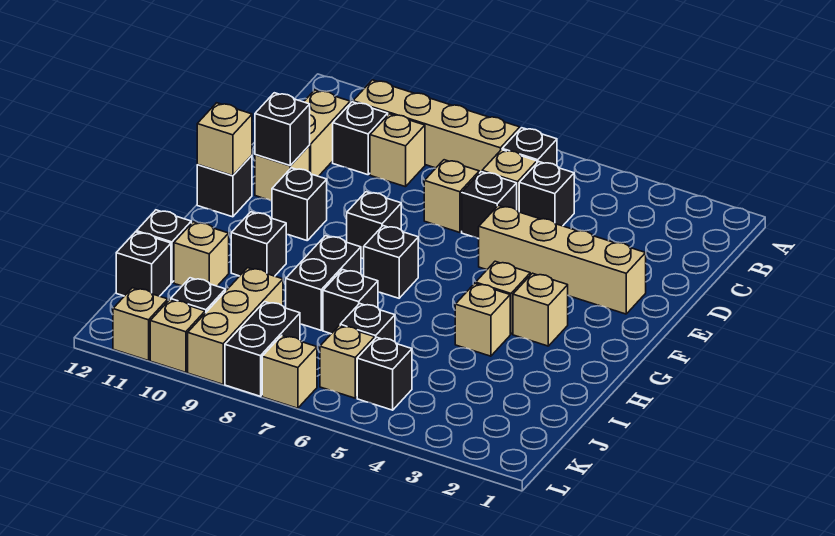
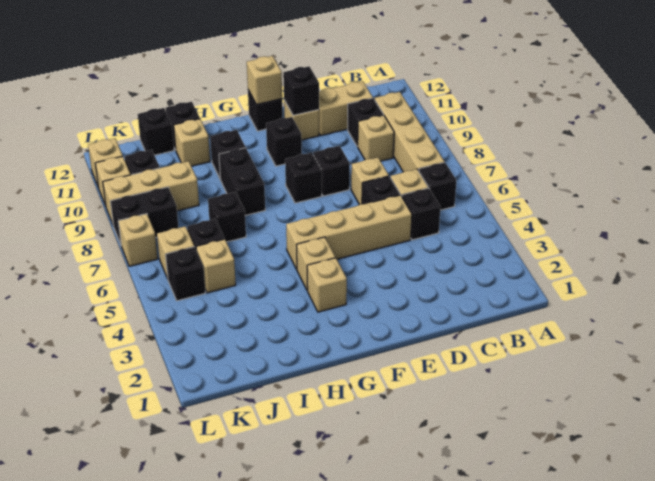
tan 1x4 brick [479,206,646,314] -> tan 1x4 brick turned to [286,195,412,269]
black 1x1 brick [364,226,418,298] -> black 1x1 brick moved to [313,146,350,196]
tan 1x1 brick [455,283,510,356] -> tan 1x1 brick moved to [196,239,236,293]
black 1x2 brick [286,236,361,330] -> black 1x2 brick turned to [219,148,265,215]

